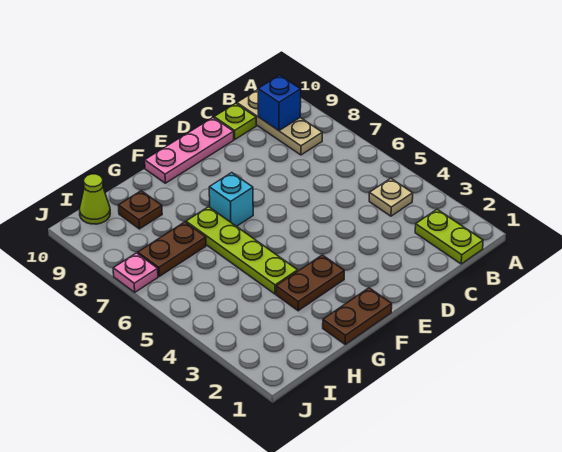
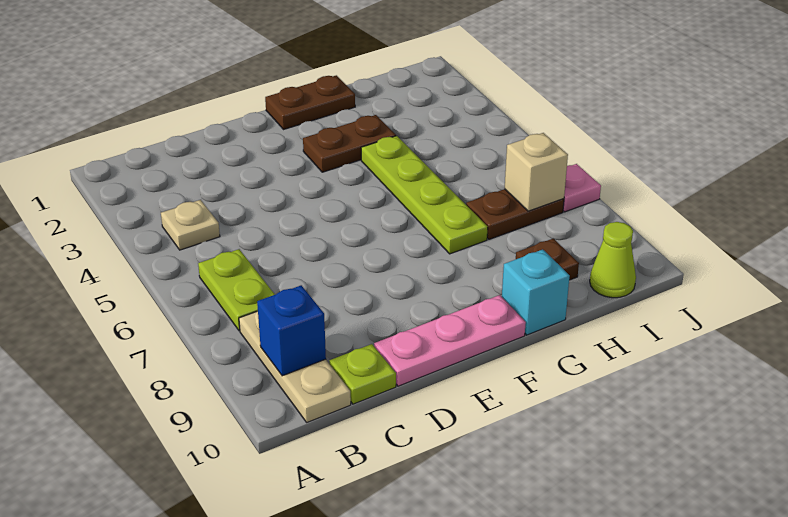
lime 1x2 plate [415,209,483,264] -> lime 1x2 plate moved to [198,249,275,331]
cyan 1x1 brick [209,173,253,226] -> cyan 1x1 brick moved to [502,249,570,335]
none -> tan 1x1 brick [505,133,568,211]

